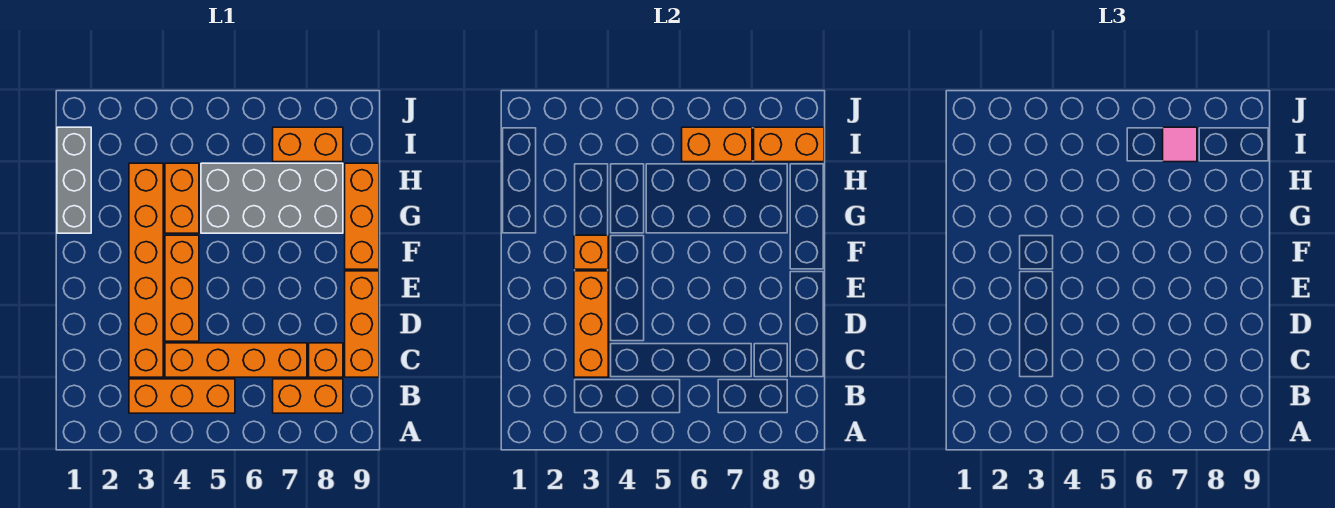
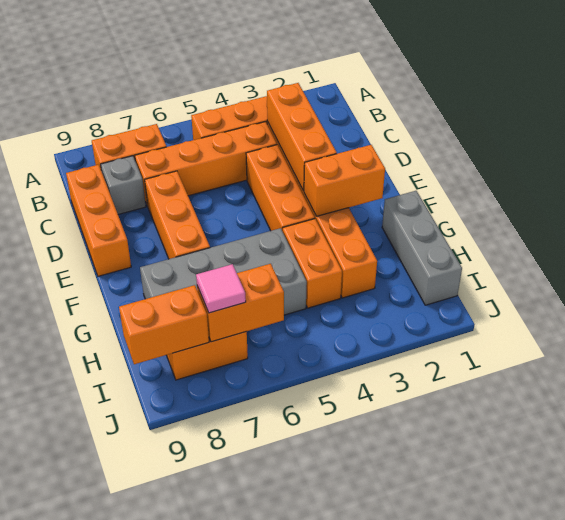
orange 1x1 brick [309,343,343,377] -> grey 1x1 brick [101,156,146,214]
orange 1x1 brick [574,235,608,269] -> orange 1x2 brick [304,145,385,216]
orange 1x3 brick [345,163,379,269] -> orange 1x3 brick moved to [145,171,210,259]

